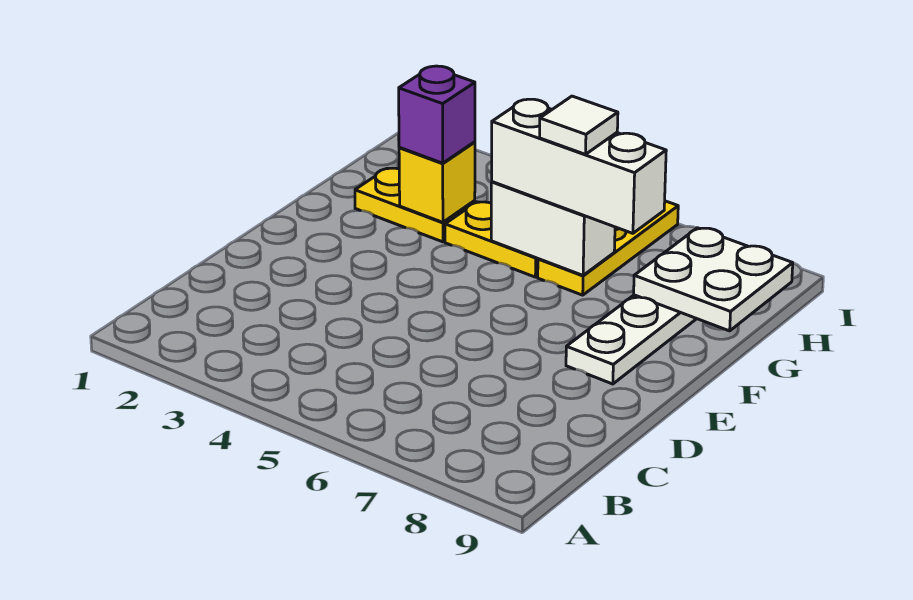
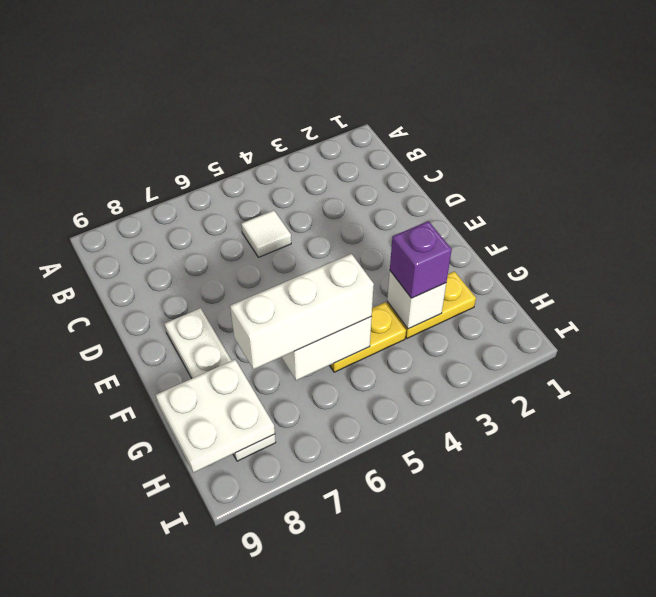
yellow 1x1 brick [399,142,475,222] -> white 1x1 brick [387,271,446,329]
yellow 1x3 plate [538,201,678,295] -> none
white 1x1 tile [540,96,618,154] -> white 1x1 tile moved to [241,210,291,257]

